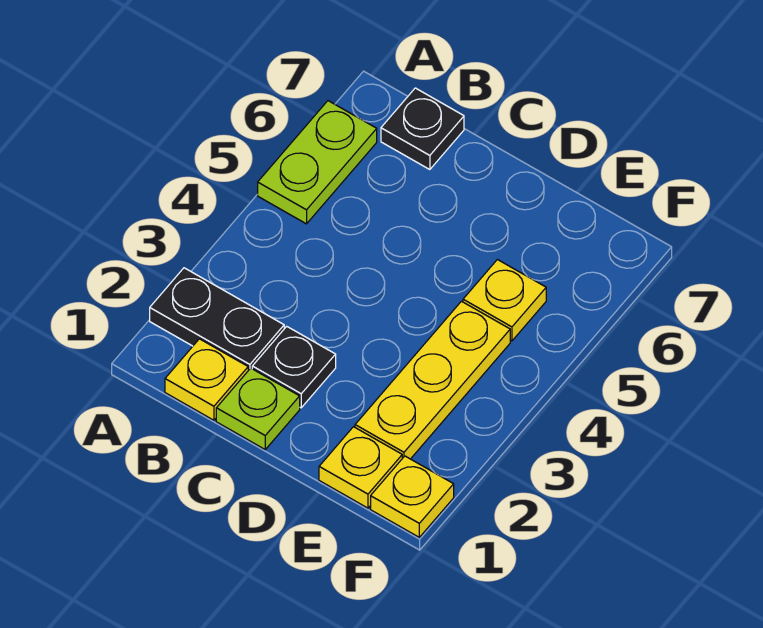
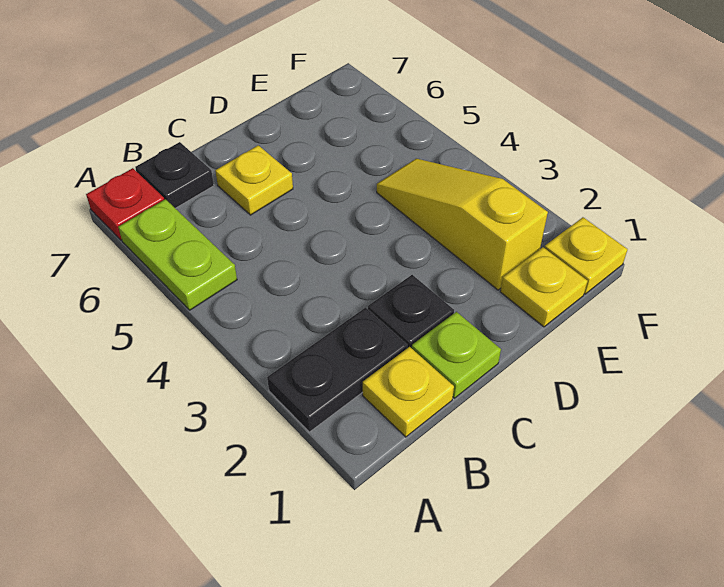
none -> red 1x1 plate [86,168,164,240]
yellow 1x3 plate [355,301,510,459] -> yellow 1x3 slope [377,159,548,290]
yellow 1x1 plate [463,260,546,341] -> yellow 1x1 plate moved to [215,145,293,215]

